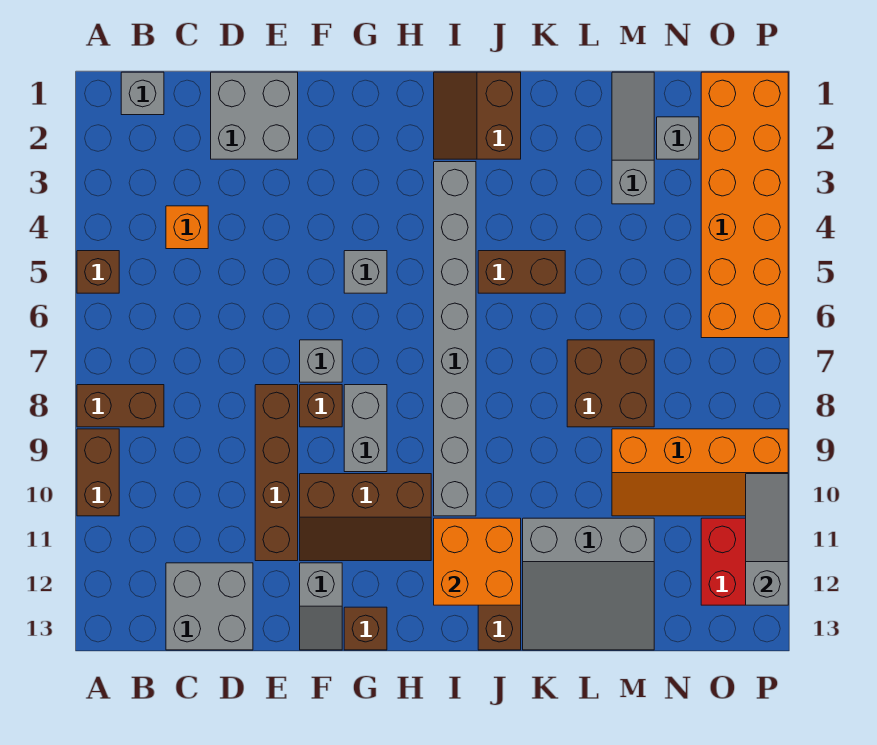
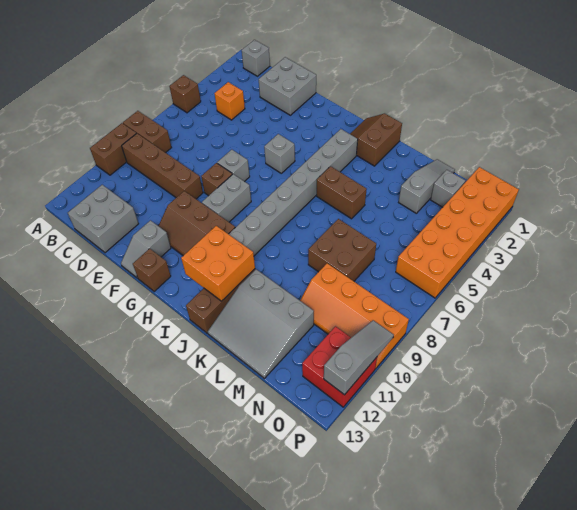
brown 1x4 brick [255,385,298,561] -> brown 1x4 brick turned to [122,134,203,199]

